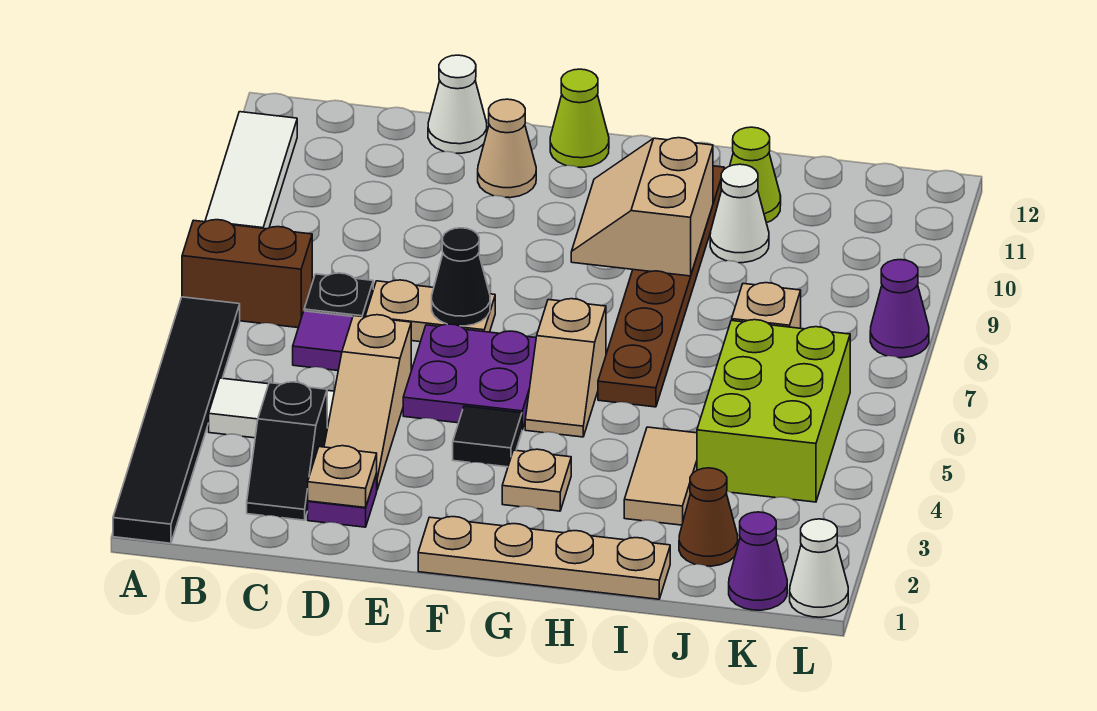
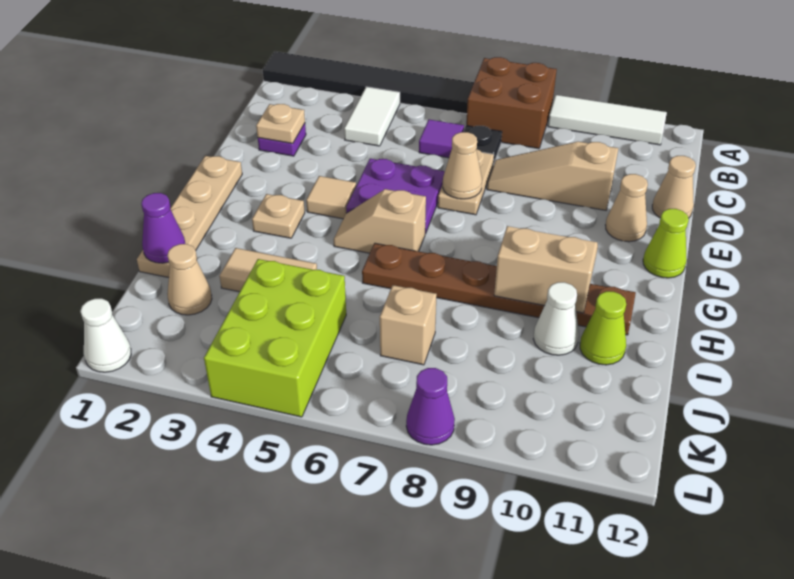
brown 1x2 brick [182,220,312,328] -> brown 2x2 brick [466,57,557,149]
black 1x2 slope [247,382,327,520] -> none
tan 1x3 slope [324,315,411,489] -> tan 1x3 slope moved to [487,142,618,210]
white 1x1 cone [428,55,487,153] -> tan 1x1 cone [652,156,696,218]
black 1x1 cone [432,228,490,326] -> tan 1x1 cone [443,132,482,199]
black 1x1 tile [453,406,522,467] -> tan 1x1 tile [306,176,356,219]
brown 1x1 cone [679,468,738,566] -> tan 1x1 cone [167,244,212,315]
lime 2x3 brick [697,320,850,502] -> lime 2x3 brick turned to [204,259,346,417]
purple 1x1 cone [729,512,787,610] -> purple 1x1 cone moved to [141,193,185,263]

